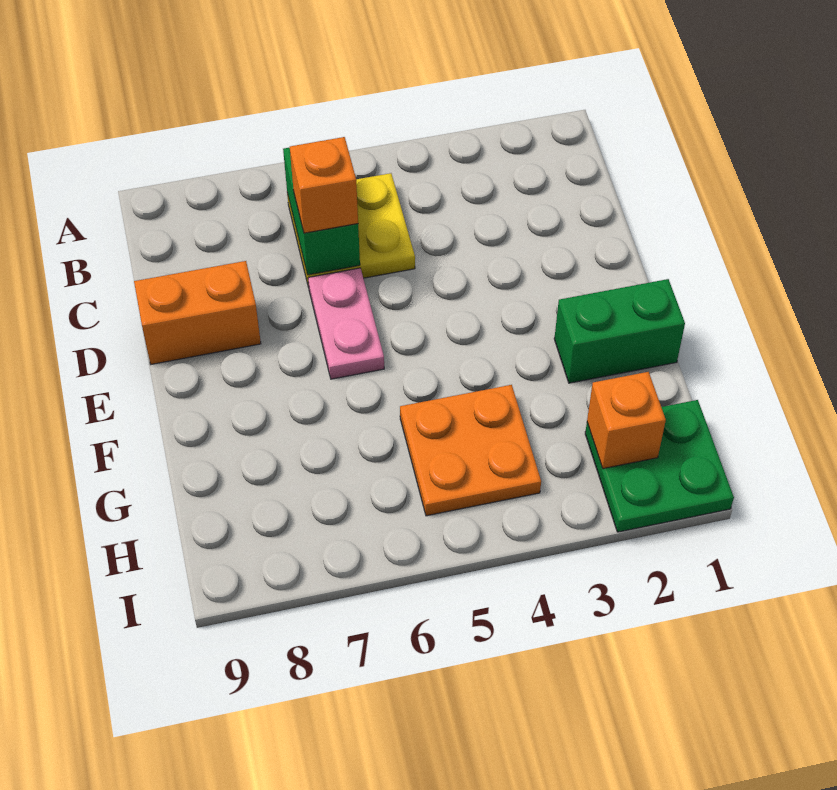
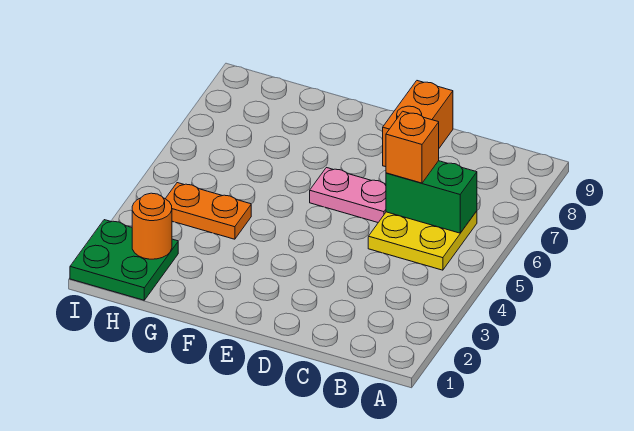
green 1x2 brick [554,279,685,383] -> none
orange 2x2 plate [400,385,541,516] -> orange 1x2 plate [165,183,251,239]
orange 1x1 brick [587,372,666,469] -> orange 1x1 round brick [132,193,172,259]

